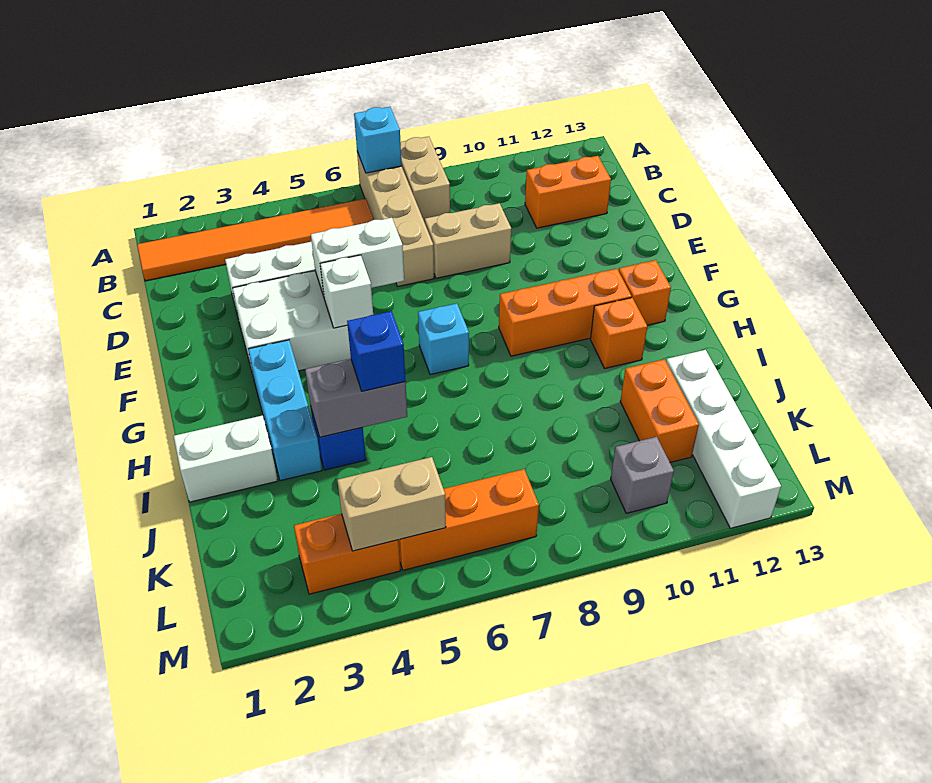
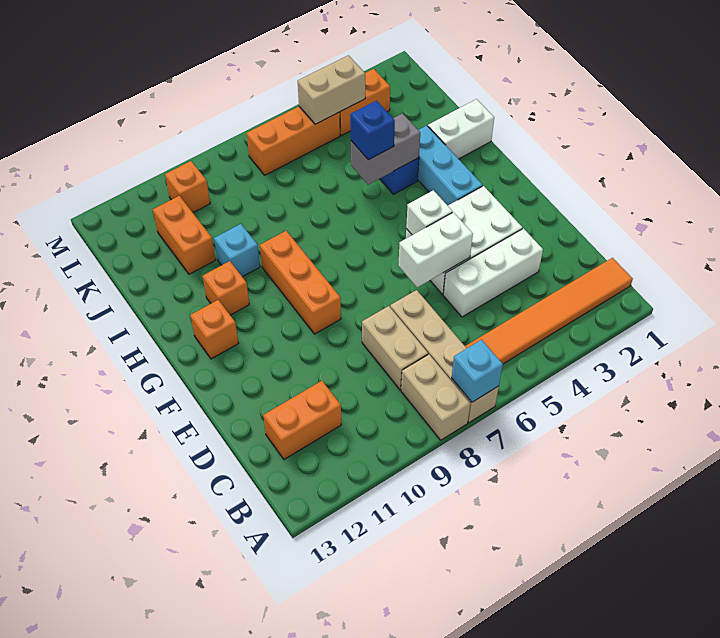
tan 1x2 brick [425,203,511,278] -> tan 1x2 brick turned to [362,306,428,390]
cyan 1x1 brick [418,303,469,375] -> cyan 1x1 brick moved to [214,224,260,277]
orange 1x3 brick [499,269,632,356] -> orange 1x3 brick turned to [260,231,341,334]
white 1x4 brick [666,350,781,528] -> none
grey 1x1 brick [611,437,674,513] -> orange 1x1 brick [165,161,210,213]

